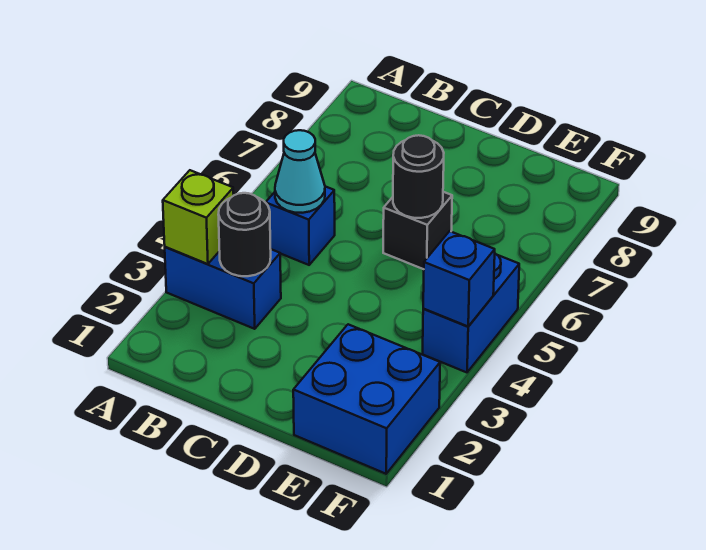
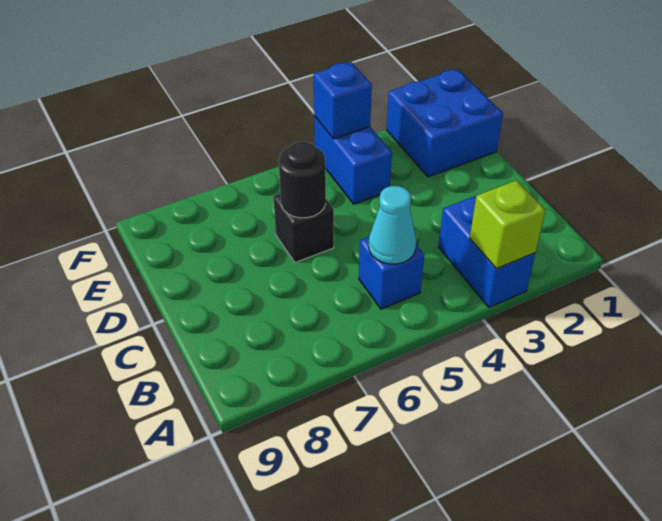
black 1x1 round brick [218,193,271,276] -> none
blue 1x2 brick [423,254,519,372] -> blue 1x2 brick turned to [314,116,392,204]

